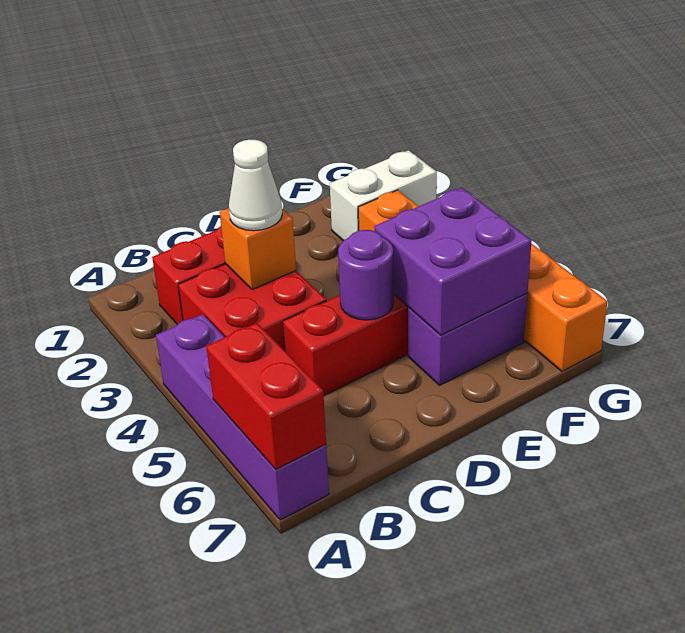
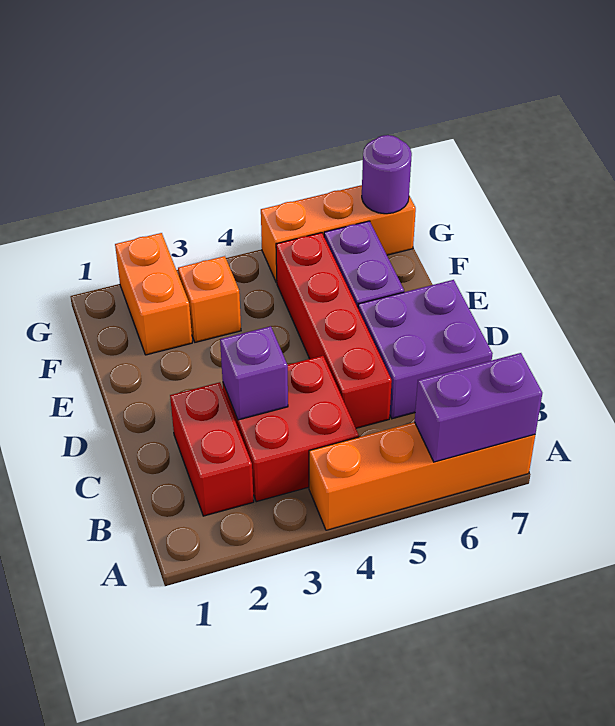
purple 1x4 brick [156,314,329,520] -> orange 1x4 brick [309,422,535,530]
red 1x2 brick [206,323,326,470] -> purple 1x2 brick [415,353,542,462]
orange 1x1 brick [220,208,296,290] -> purple 1x1 brick [220,326,288,420]
white 1x1 cone [229,140,282,231] -> none
purple 1x1 round brick [338,230,394,320] -> purple 1x1 round brick moved to [362,135,412,214]
purple 2x2 brick [375,188,532,335] -> purple 2x2 brick moved to [358,280,493,419]
white 1x2 brick [330,150,437,241] -> orange 1x2 brick [115,233,192,355]

